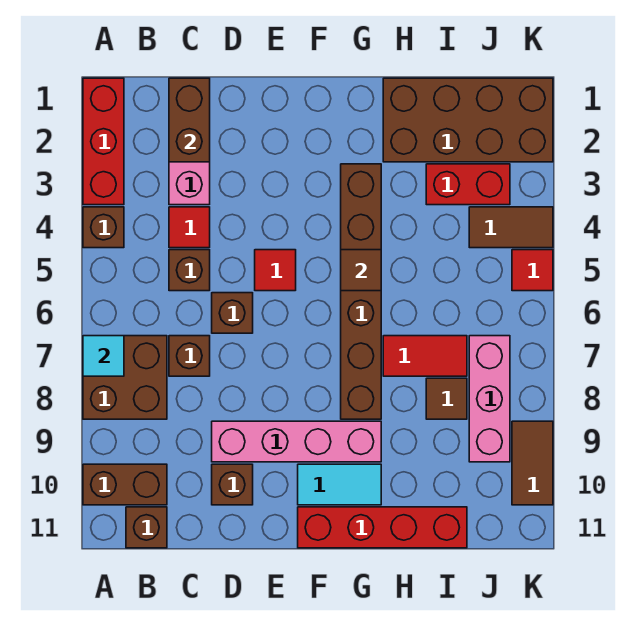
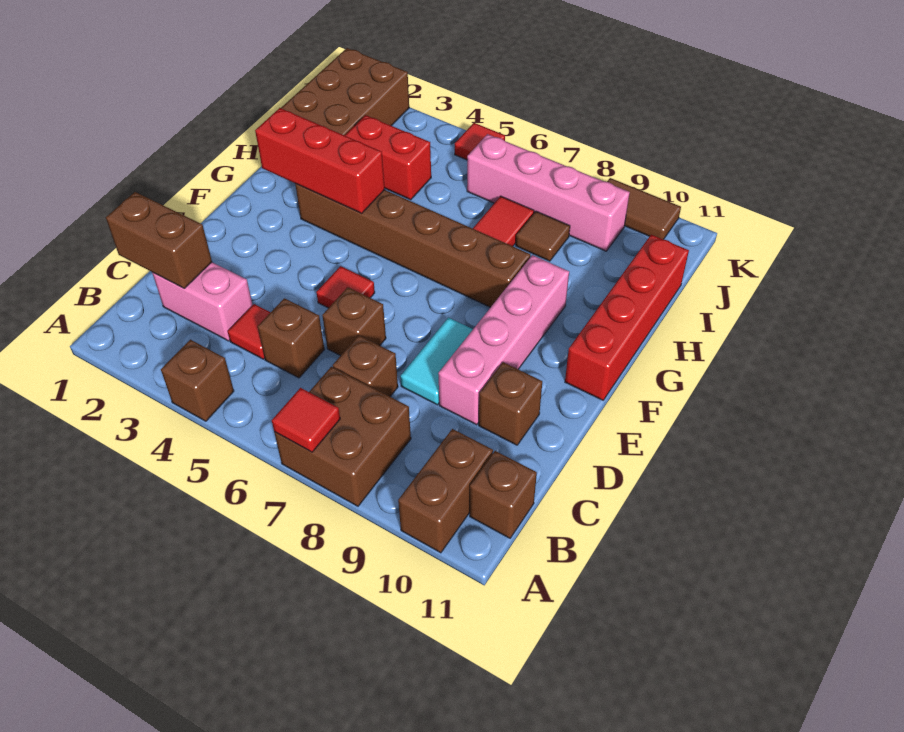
red 1x3 brick [83,78,124,205] -> red 1x3 brick moved to [255,108,385,213]
cyan 1x1 tile [83,336,124,376] -> red 1x1 tile [272,388,340,452]
cyan 1x2 tile [298,464,381,505] -> cyan 1x2 tile moved to [400,318,473,405]
brown 1x1 tile [341,250,381,291] -> none
red 1x2 brick [426,164,510,205] -> red 1x2 brick turned to [345,115,431,200]
brown 1x2 tile [469,207,553,248] -> none
pink 1x3 brick [469,336,510,462] -> pink 1x4 brick [467,134,630,251]

